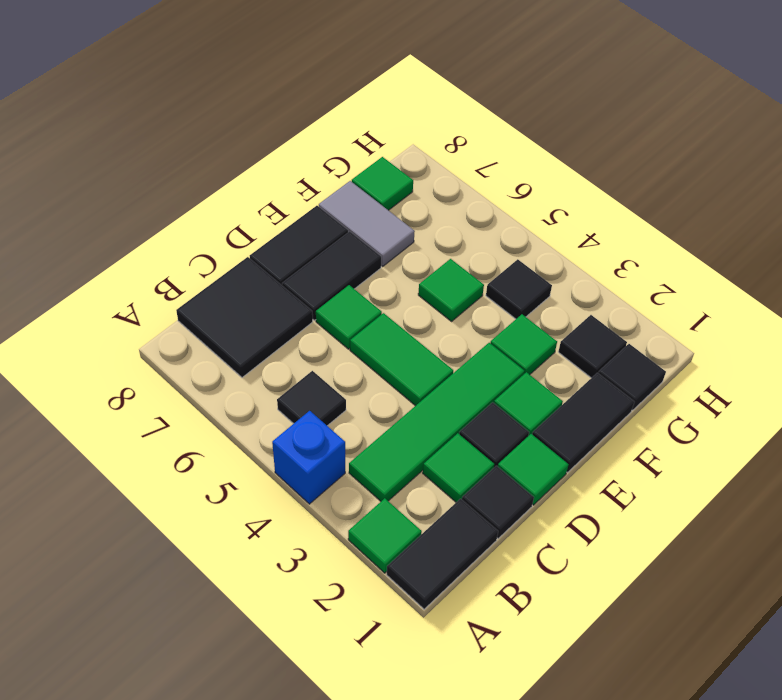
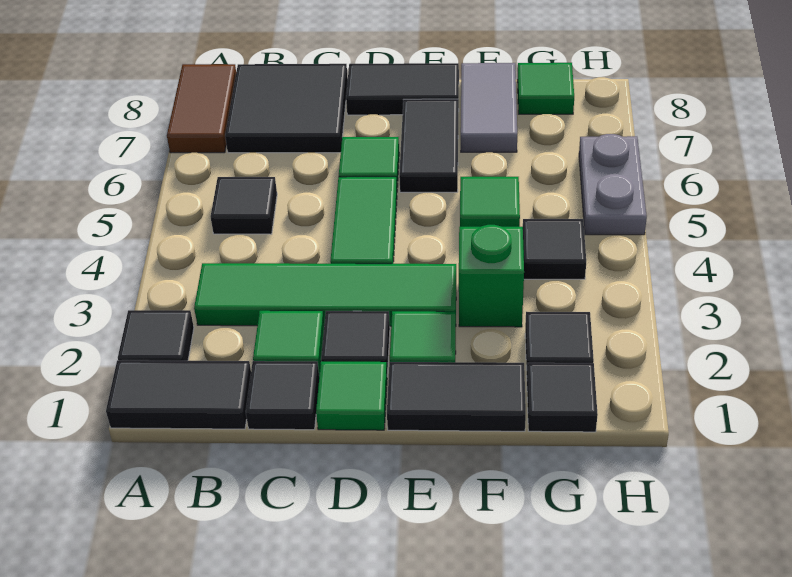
green 1x1 tile [348,498,422,573] -> black 1x1 tile [118,310,194,361]
blue 1x1 brick [272,411,345,504] -> none
none -> brown 1x2 tile [167,64,236,153]
black 1x2 tile [282,232,381,320] -> black 1x2 tile turned to [399,99,458,192]
green 1x1 tile [490,314,557,375] -> green 1x1 brick [459,225,524,327]
none -> grey 1x2 plate [579,134,647,235]

